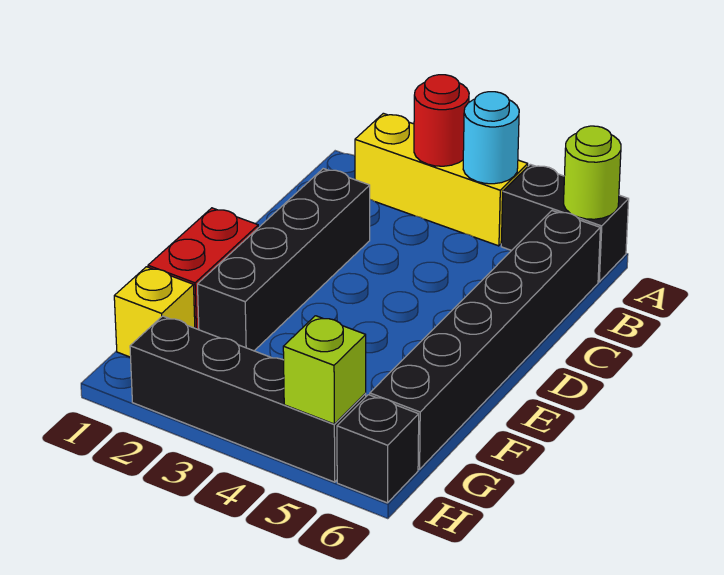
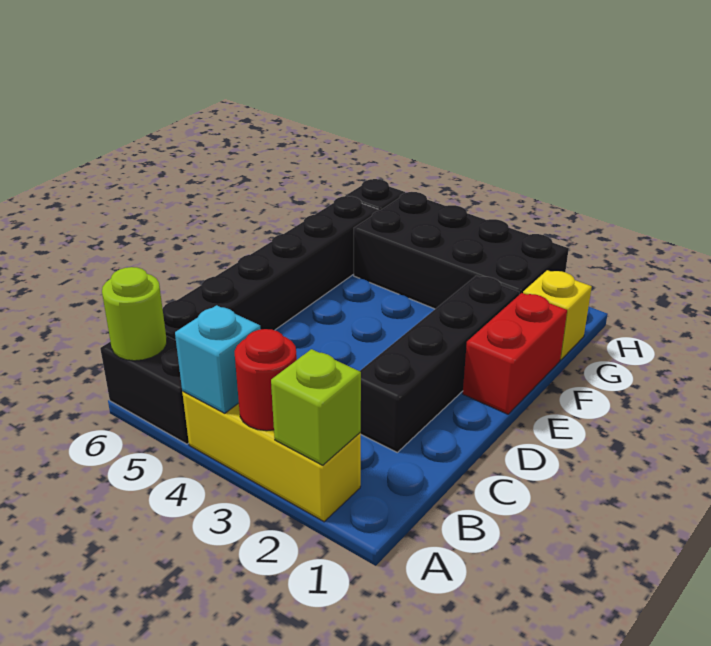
cyan 1x1 round brick [463,92,519,184] -> cyan 1x1 brick [175,305,261,413]
black 1x4 brick [130,316,366,482] -> black 2x4 brick [354,192,569,309]
lime 1x1 brick [283,316,366,424] -> lime 1x1 brick moved to [271,349,361,465]

